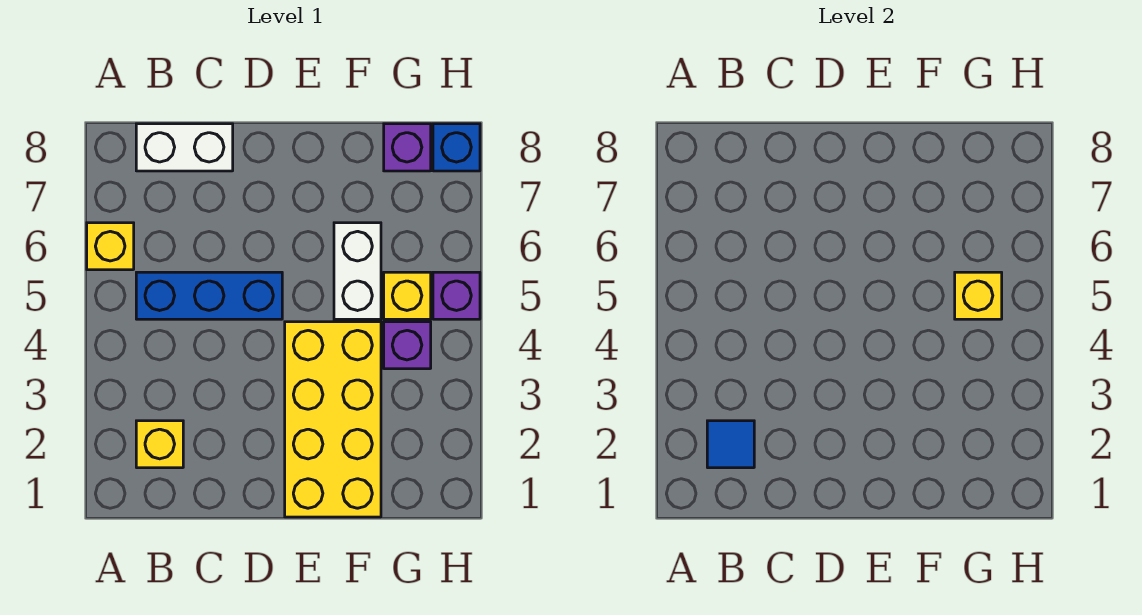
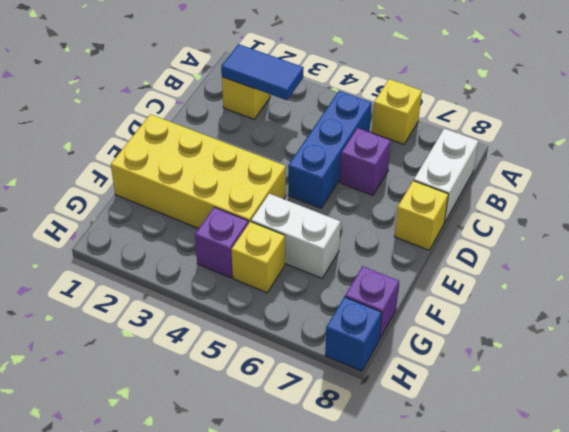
blue 1x1 tile [707,421,754,468] -> blue 1x2 tile [221,44,304,100]
yellow 1x1 brick [955,272,1002,319] -> yellow 1x1 brick moved to [395,181,448,250]
purple 1x1 brick [433,272,480,319] -> purple 1x1 brick moved to [340,128,391,195]

